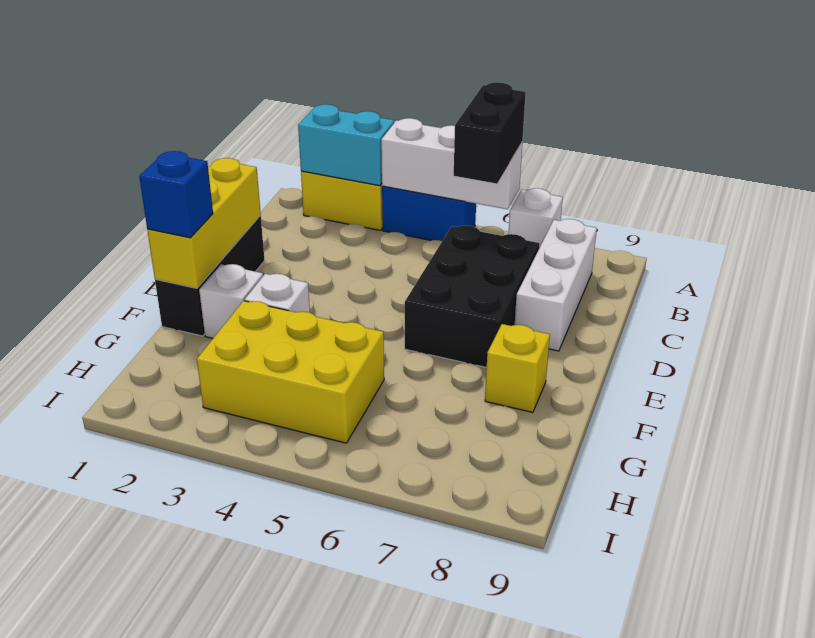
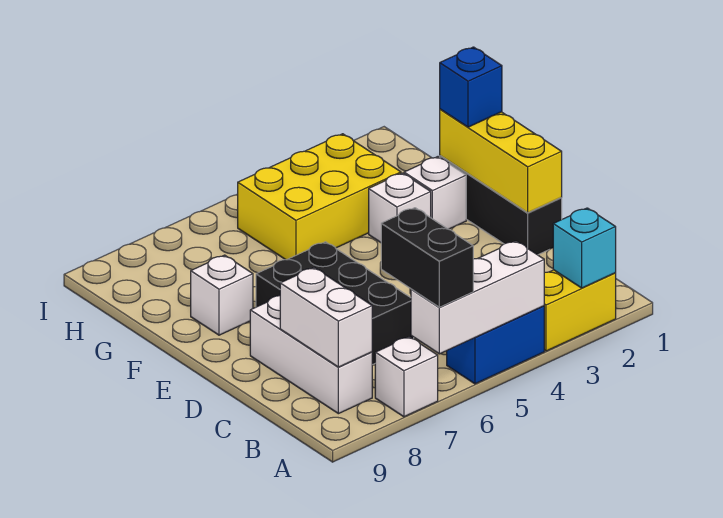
cyan 1x2 brick [298,104,394,186] -> cyan 1x1 brick [553,208,616,288]
none -> white 1x2 brick [280,268,372,367]
yellow 1x1 brick [485,324,550,412] -> white 1x1 brick [191,255,253,335]

